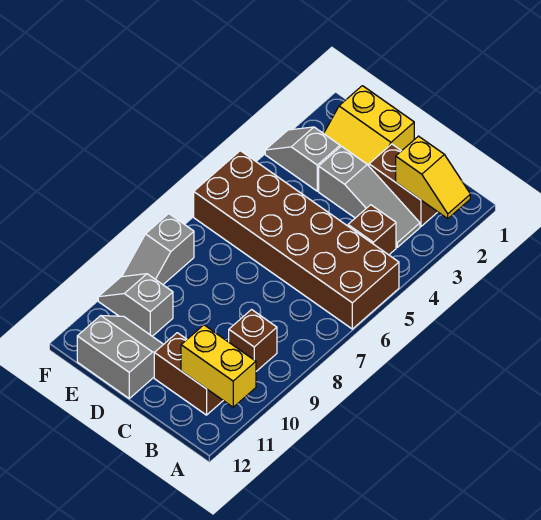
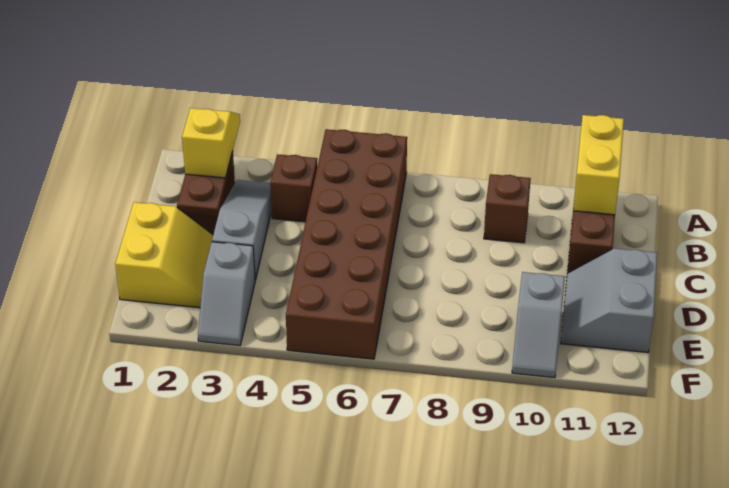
grey 1x2 slope [122,214,194,284] -> none

